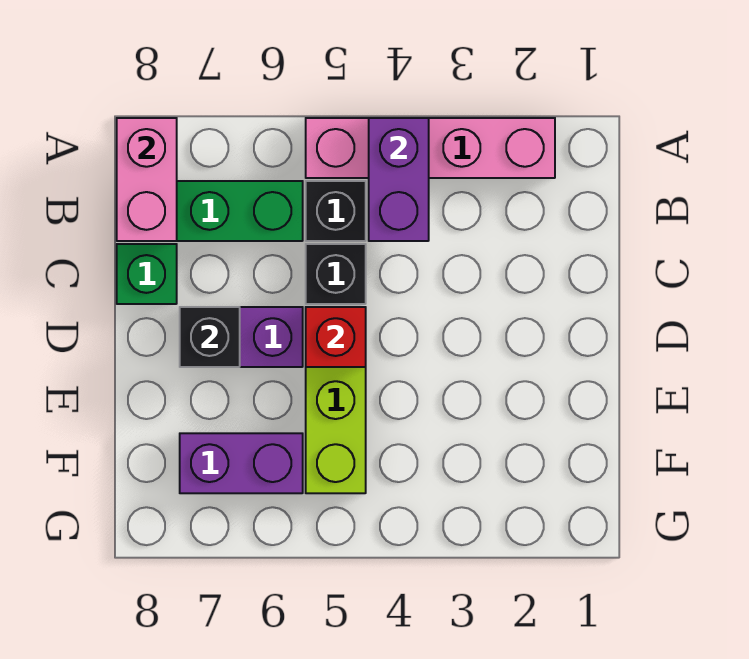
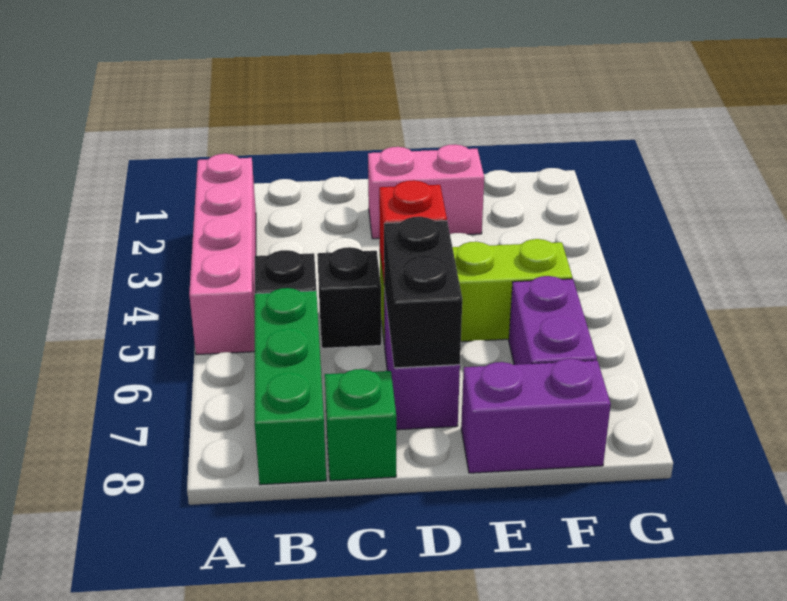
purple 1x2 brick [369,118,429,241] -> purple 1x2 brick moved to [461,359,611,473]
pink 1x2 brick [117,118,177,241] -> pink 1x2 brick moved to [368,145,484,239]
black 1x1 brick [180,307,240,367] -> black 1x2 brick [384,217,462,368]

